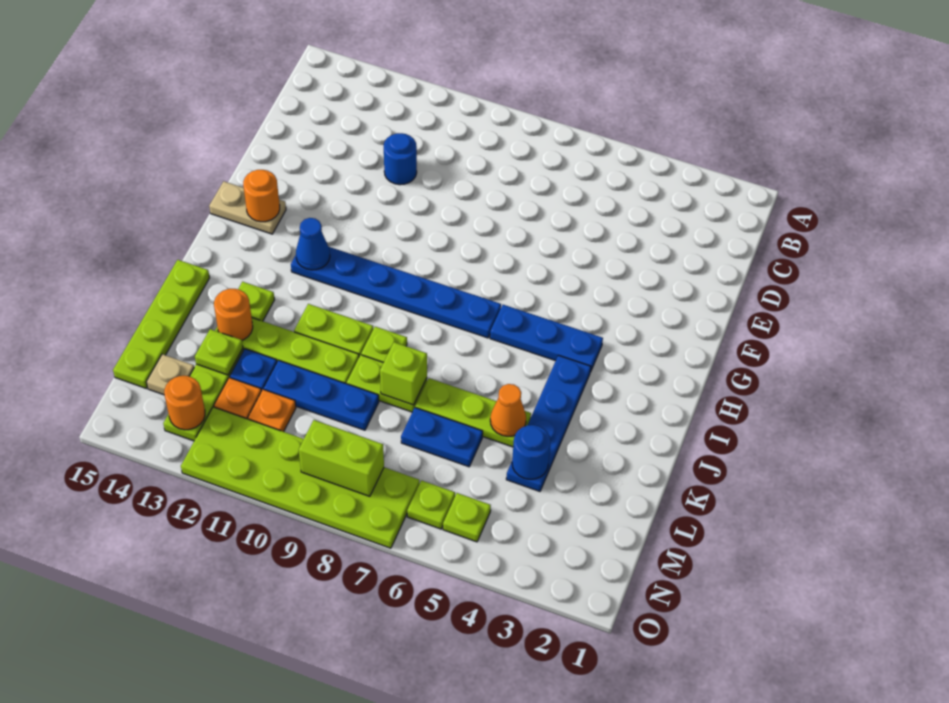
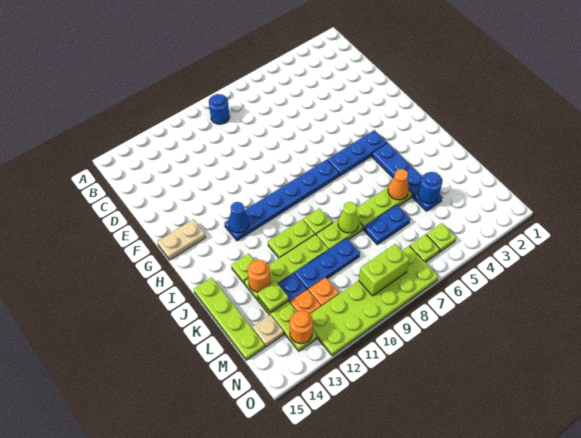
blue 1x1 round brick [384,133,417,185] -> blue 1x1 round brick moved to [209,94,230,124]
orange 1x1 round brick [243,170,280,222] -> none
lime 1x1 brick [380,342,427,405] -> lime 1x1 cone [338,202,359,233]

